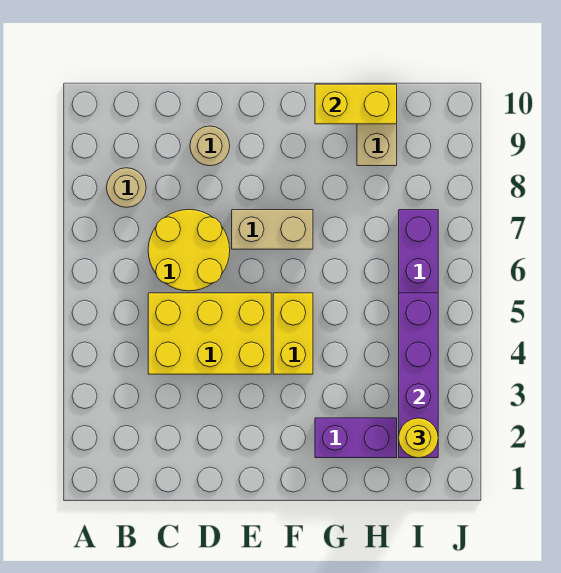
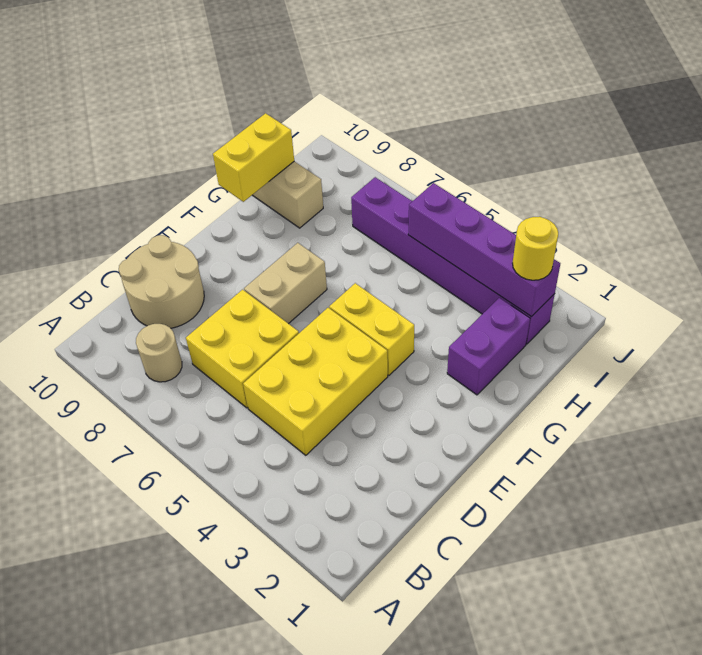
yellow 2x2 round brick [148,210,230,291] -> yellow 2x2 brick [186,290,299,408]
tan 1x1 round brick [190,126,230,166] -> tan 2x2 round brick [119,235,204,328]

